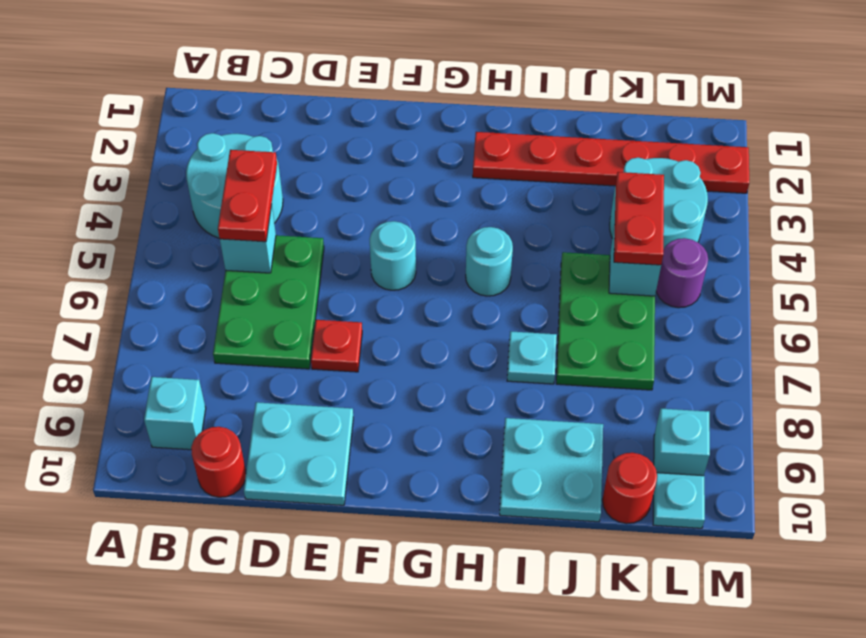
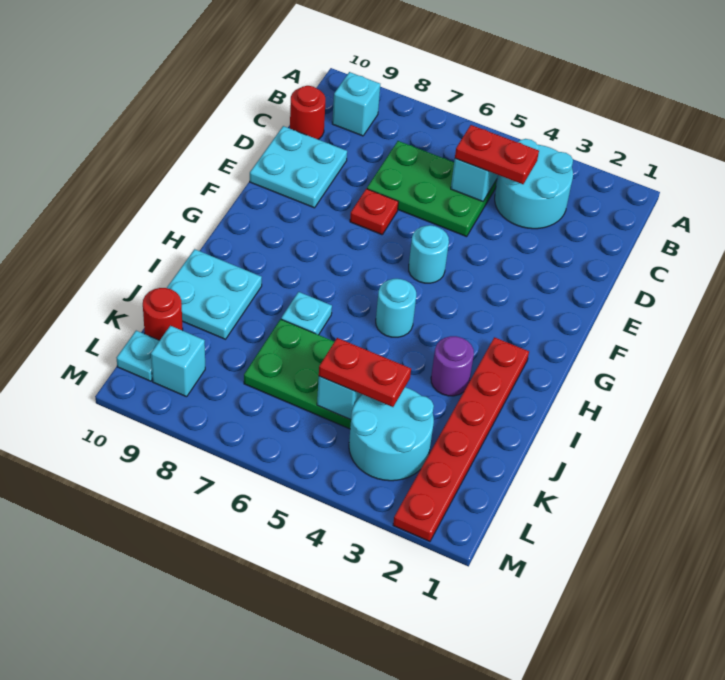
purple 1x1 round brick [656,238,708,308] -> purple 1x1 round brick moved to [431,336,474,396]

